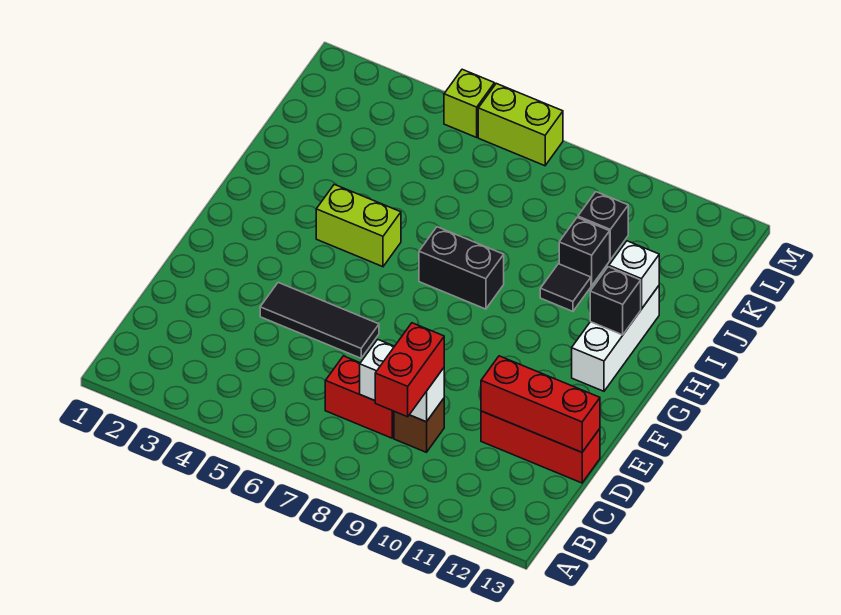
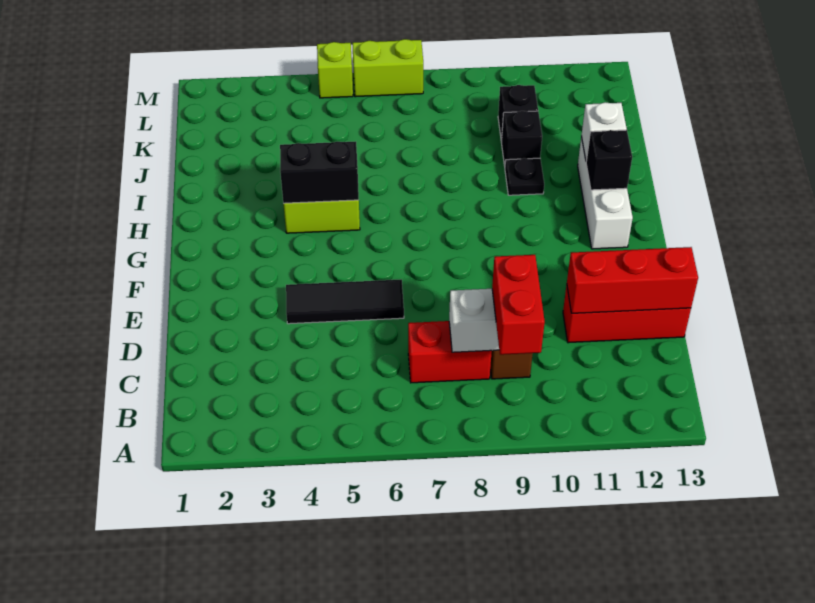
black 1x2 brick [419,227,504,309] -> black 1x2 brick moved to [280,141,359,203]
black 1x1 tile [540,264,591,311] -> black 1x1 plate [505,158,544,195]

